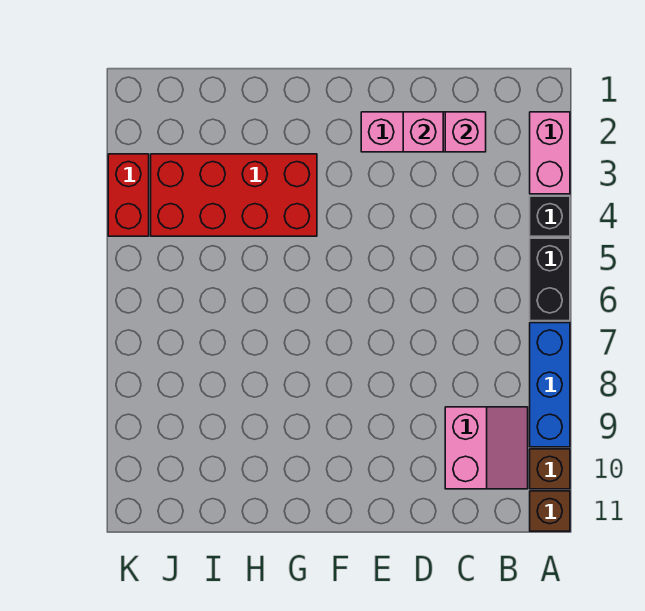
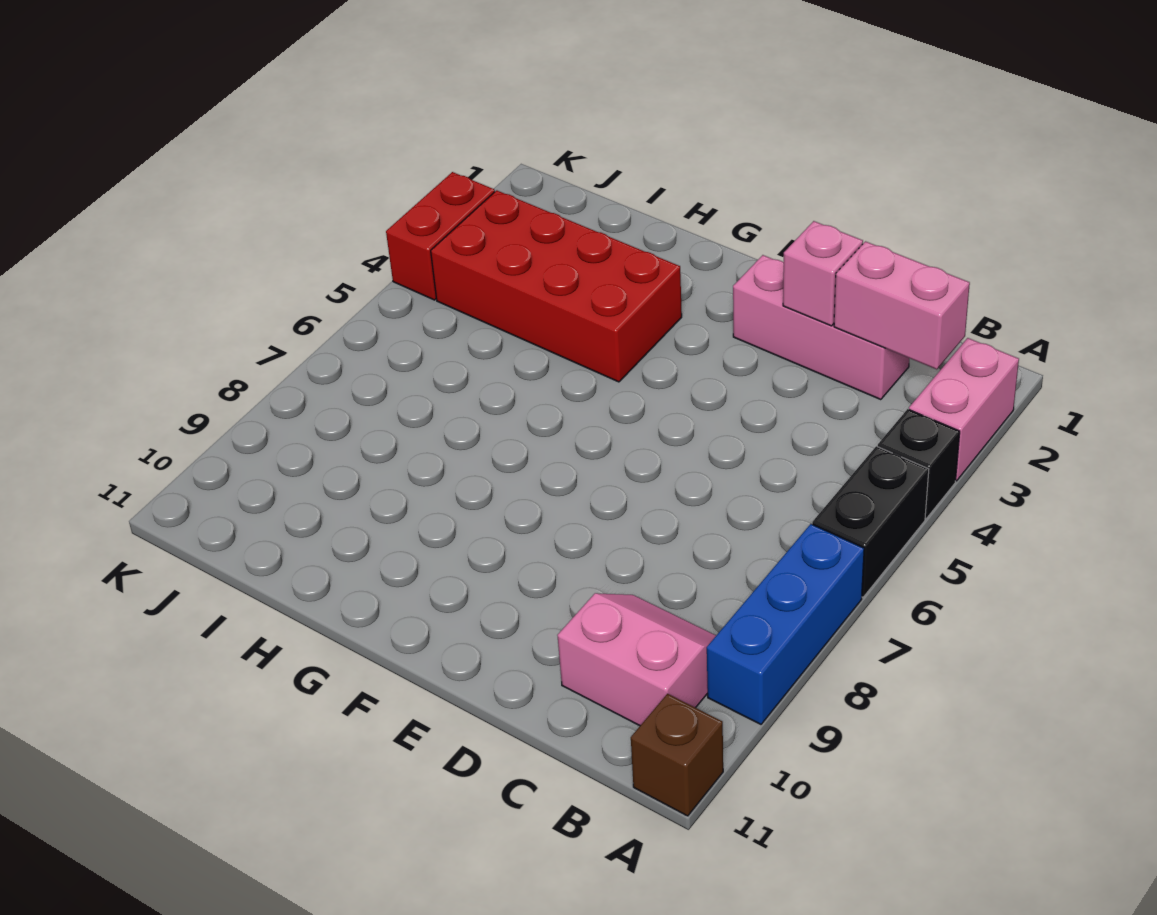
brown 1x1 brick [530,449,570,489] -> none
pink 2x2 slope [445,407,528,489] -> pink 2x2 slope turned to [557,593,716,726]
pink 1x1 brick [445,112,486,152] -> pink 1x2 brick [834,241,970,369]

